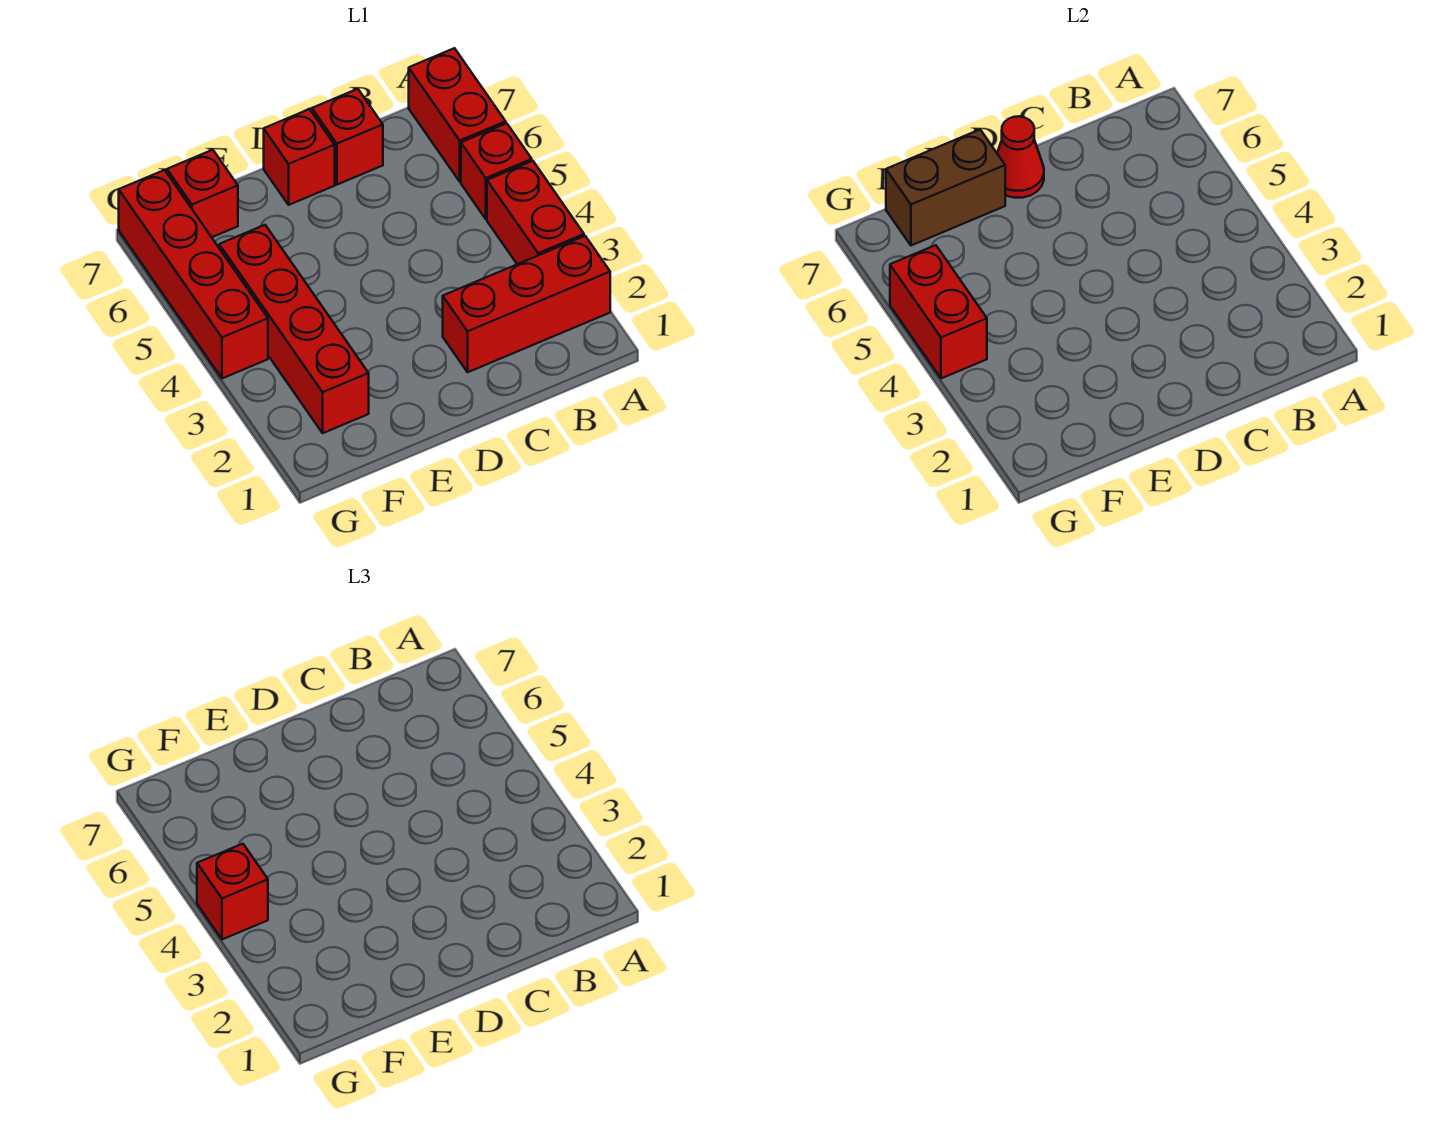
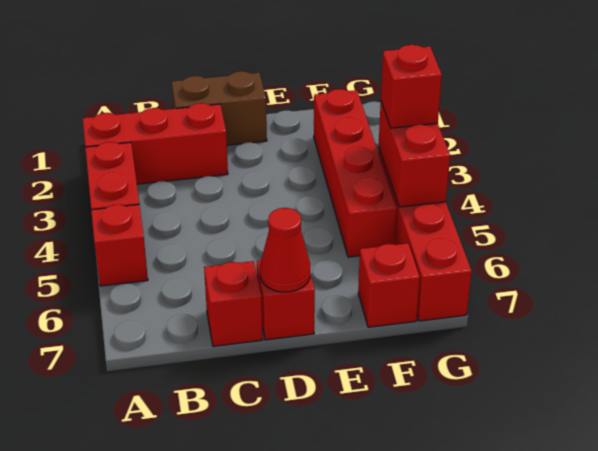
red 1x2 brick [409,48,506,181] -> none
brown 1x2 brick [886,130,1005,246] -> brown 1x2 brick moved to [172,71,267,145]

